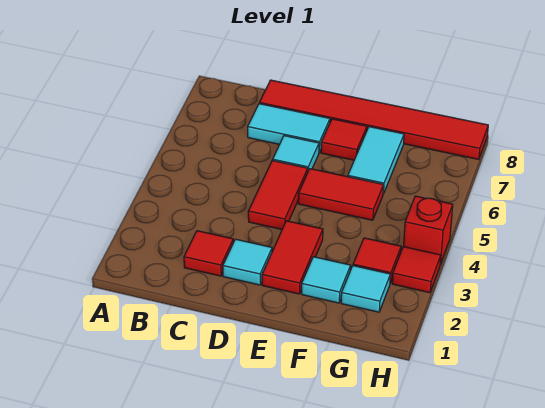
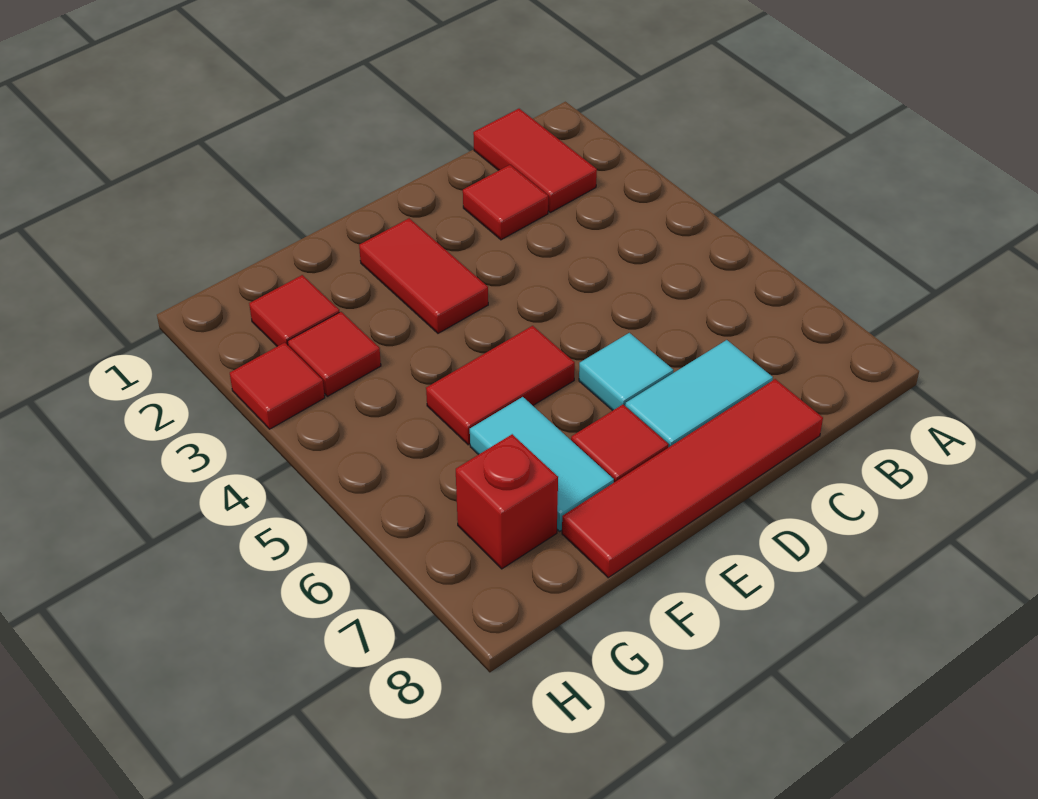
red 1x6 tile [259,80,488,159] -> red 1x4 tile [562,379,823,578]
cyan 1x1 tile [223,239,272,285] -> none
red 1x2 tile [248,160,308,229] -> red 1x2 tile moved to [473,109,597,212]
cyan 1x1 tile [302,257,351,303] -> none
cyan 1x1 tile [341,266,390,312] -> red 1x1 tile [249,275,339,346]
red 1x1 brick [404,196,453,264] -> red 1x1 brick moved to [456,434,558,569]

